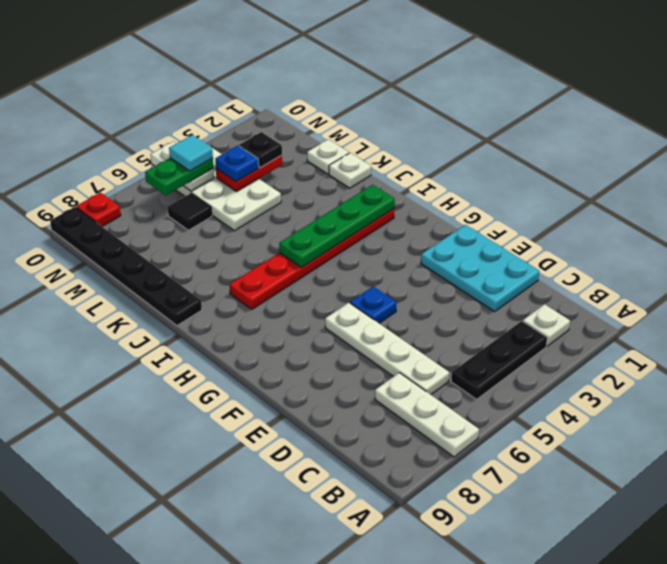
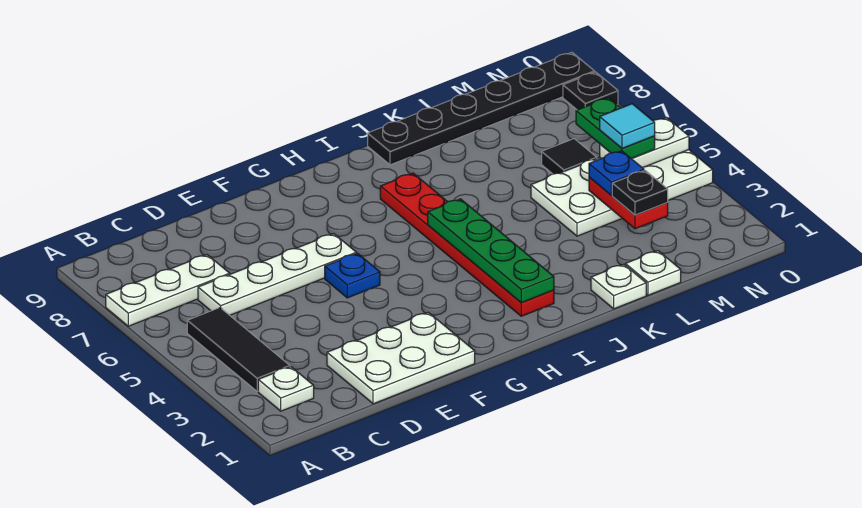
black 1x3 plate [451,321,547,399] -> black 1x3 tile [187,308,290,391]
cyan 2x3 plate [421,225,539,312] -> white 2x3 plate [327,312,475,404]
red 1x1 plate [76,193,121,226] -> black 1x1 plate [563,72,618,110]

